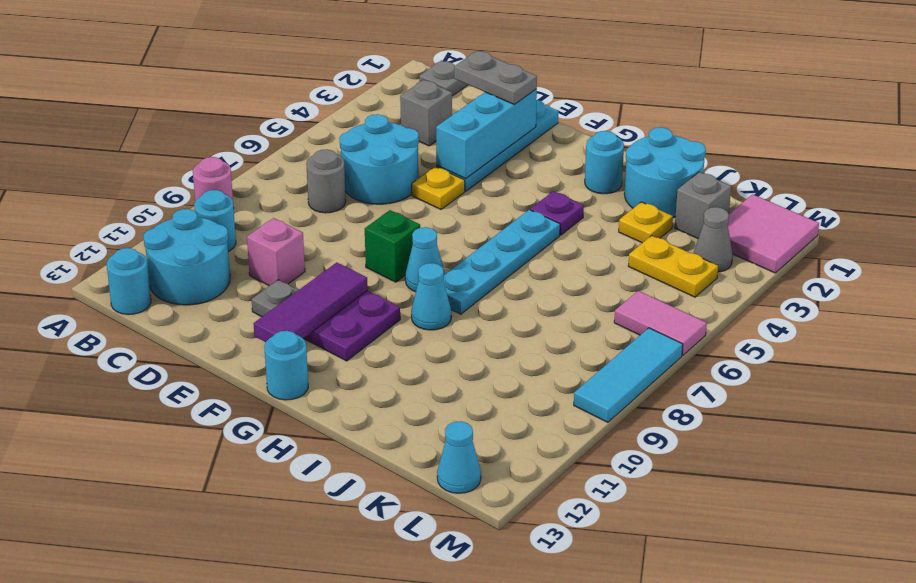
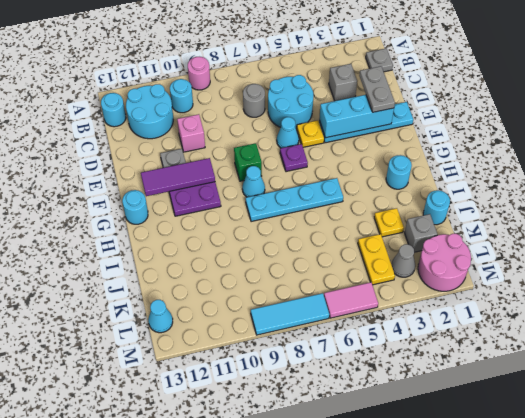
purple 1x1 plate [530,191,584,235] -> purple 1x1 plate moved to [280,144,308,172]
cyan 1x1 cone [411,263,451,330] -> cyan 1x1 cone moved to [277,117,299,148]
cyan 2x2 round brick [624,127,706,218] -> cyan 1x1 round brick [423,190,450,225]
pink 2x2 tile [728,194,819,273] -> pink 2x2 round brick [418,234,471,291]
pink 1x2 tile [614,291,707,356] -> pink 1x2 tile turned to [324,282,378,318]

